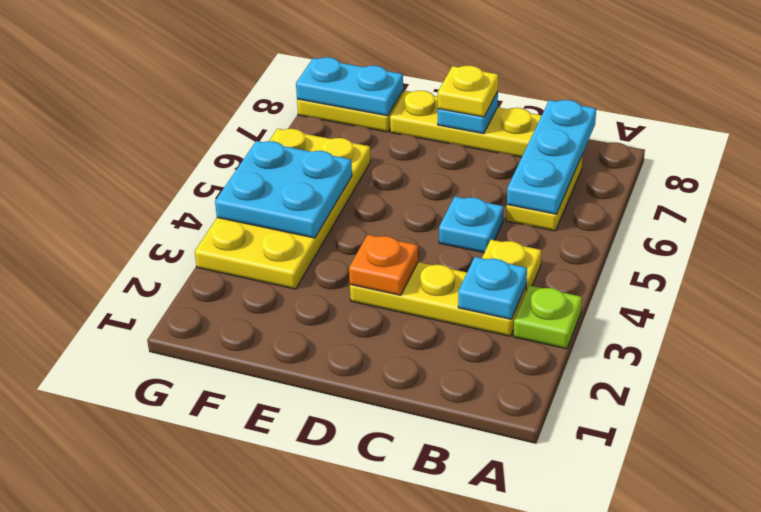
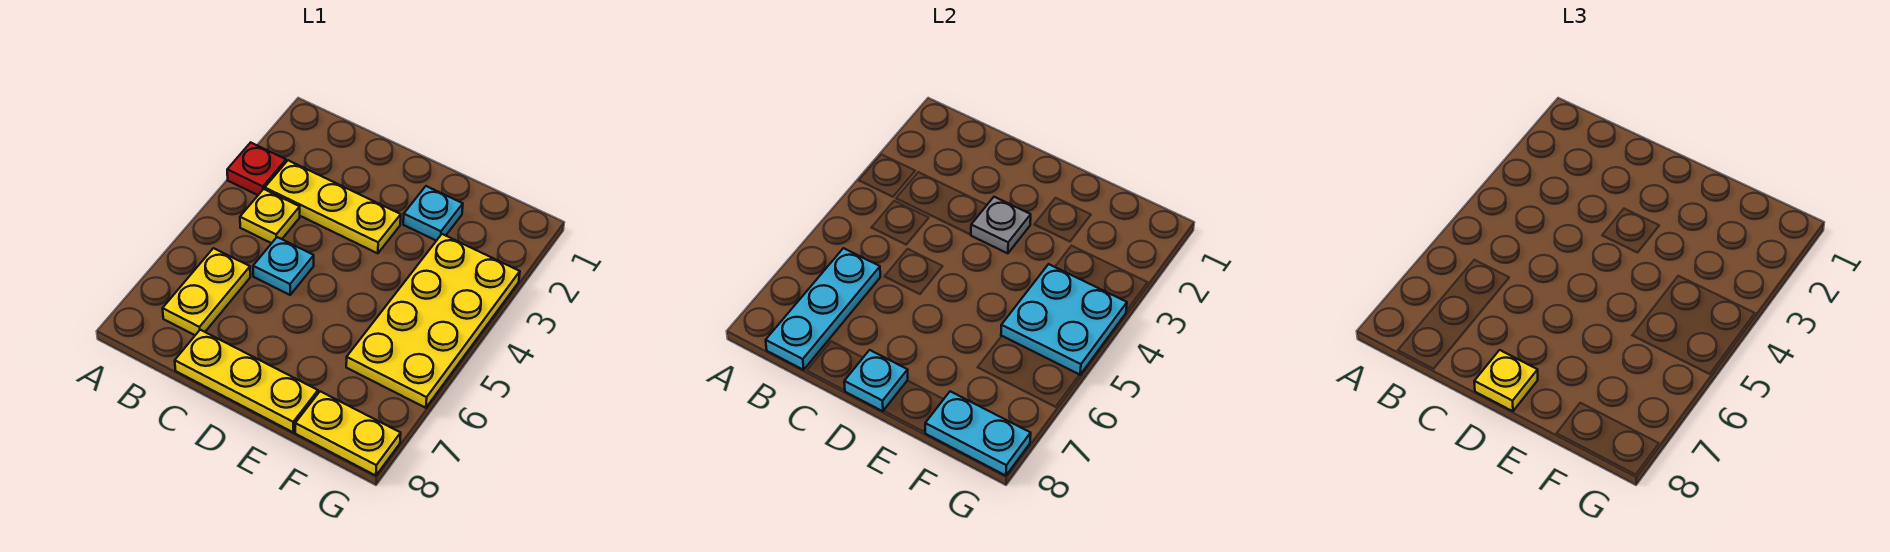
lime 1x1 plate [513,286,582,349] -> red 1x1 plate [227,143,286,195]
cyan 1x1 plate [458,257,527,319] -> cyan 1x1 plate moved to [403,186,463,241]
orange 1x1 plate [349,235,418,295] -> grey 1x1 plate [971,197,1031,253]

